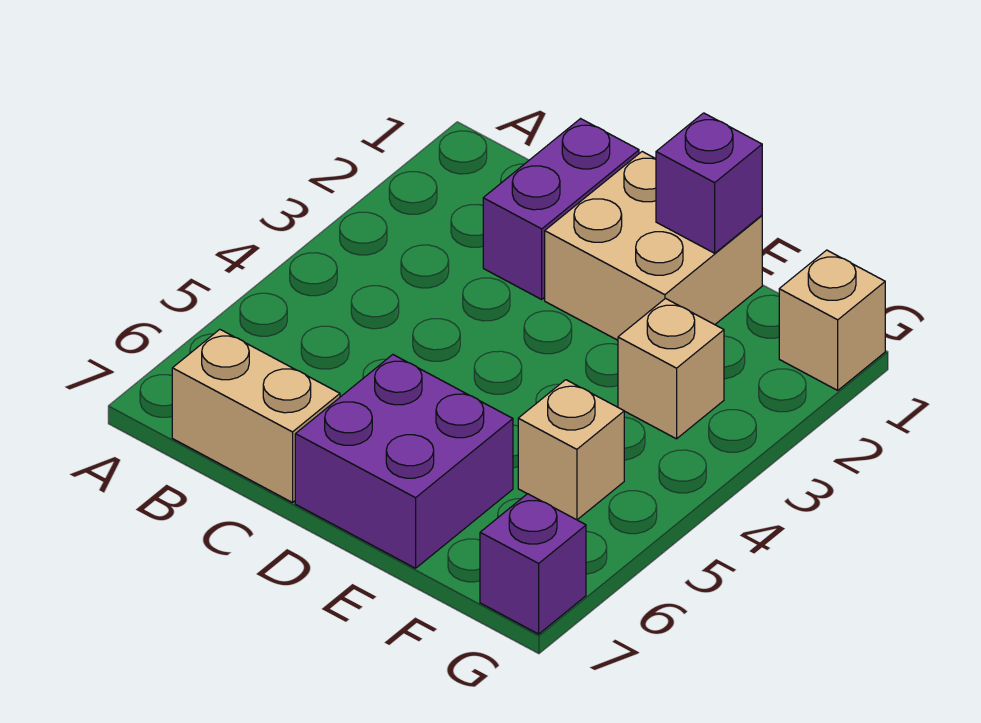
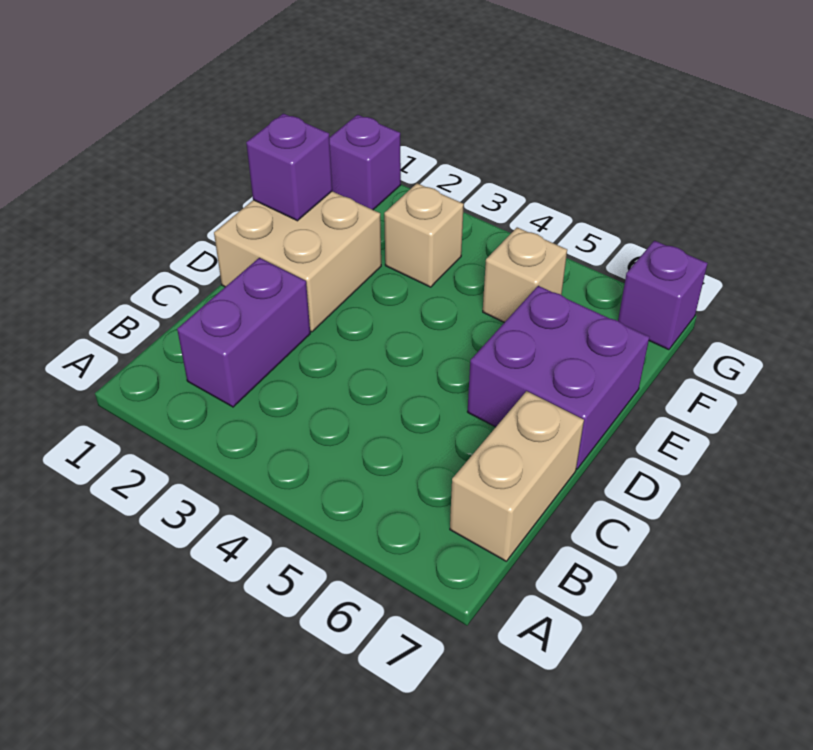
purple 1x2 brick [483,119,639,299] -> purple 1x2 brick turned to [177,258,310,407]
tan 1x1 brick [779,250,885,390] -> purple 1x1 brick [329,115,401,210]

